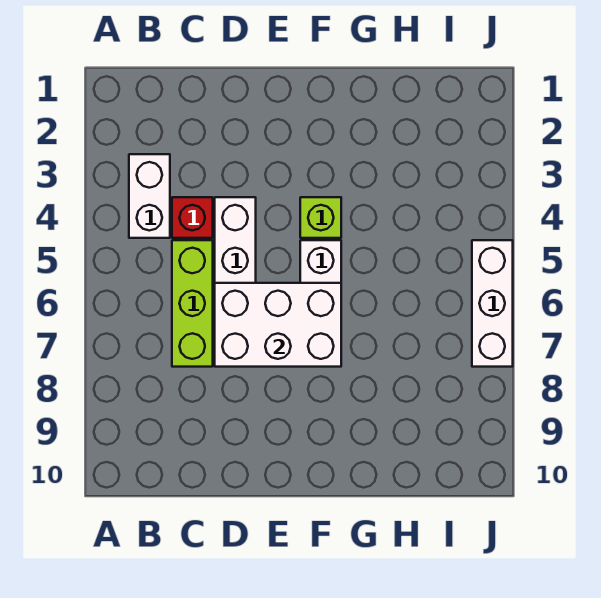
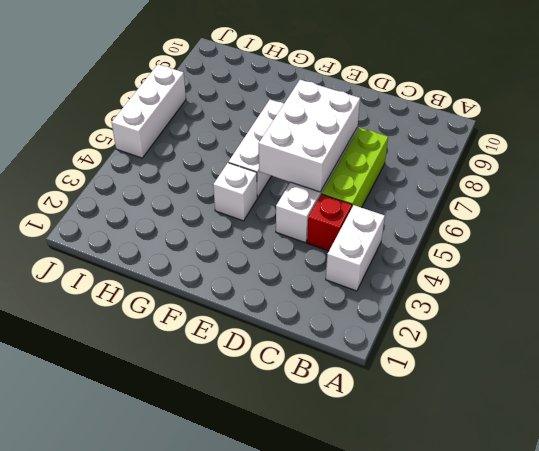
white 2x3 brick [215,283,341,367] -> white 2x3 brick turned to [259,80,360,192]
lime 1x1 brick [300,197,341,238] -> white 1x1 brick [213,163,257,221]

